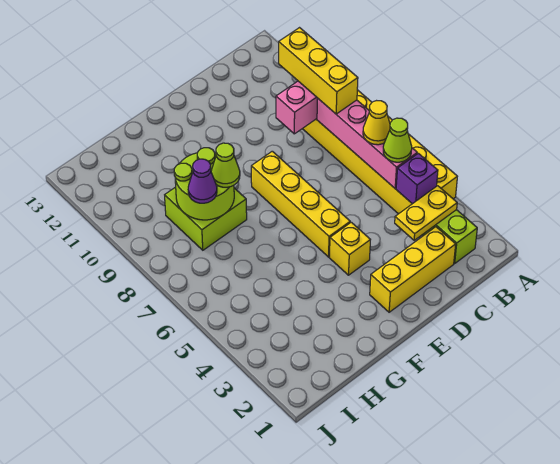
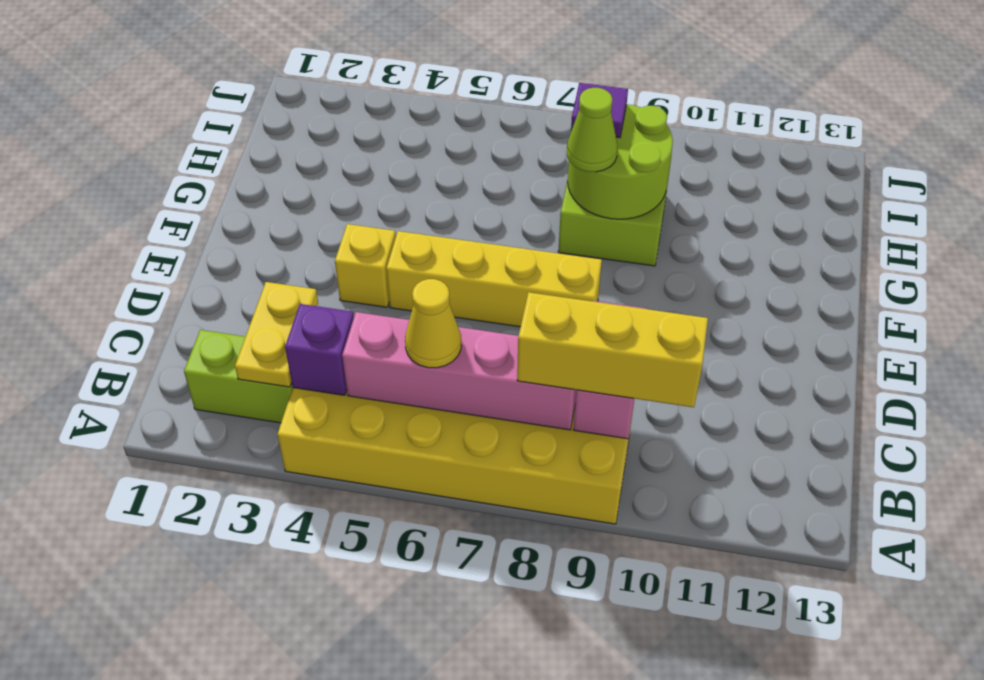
lime 1x1 cone [383,118,412,162] -> none
yellow 1x3 brick [370,227,456,312] -> none
purple 1x1 cone [188,159,217,203] -> purple 1x1 tile [571,83,628,138]

